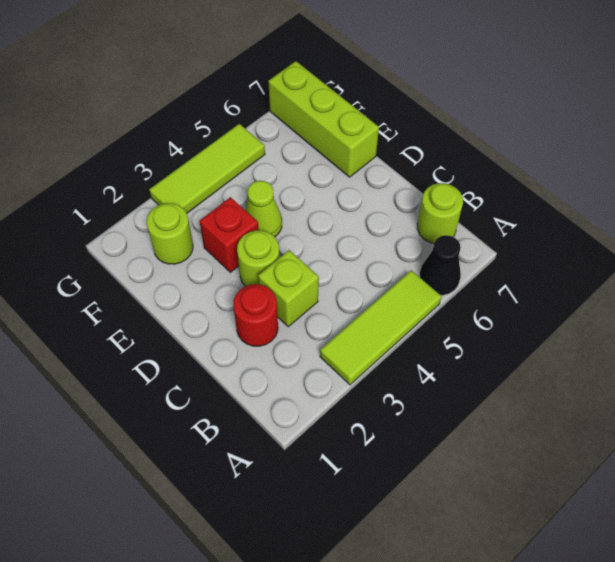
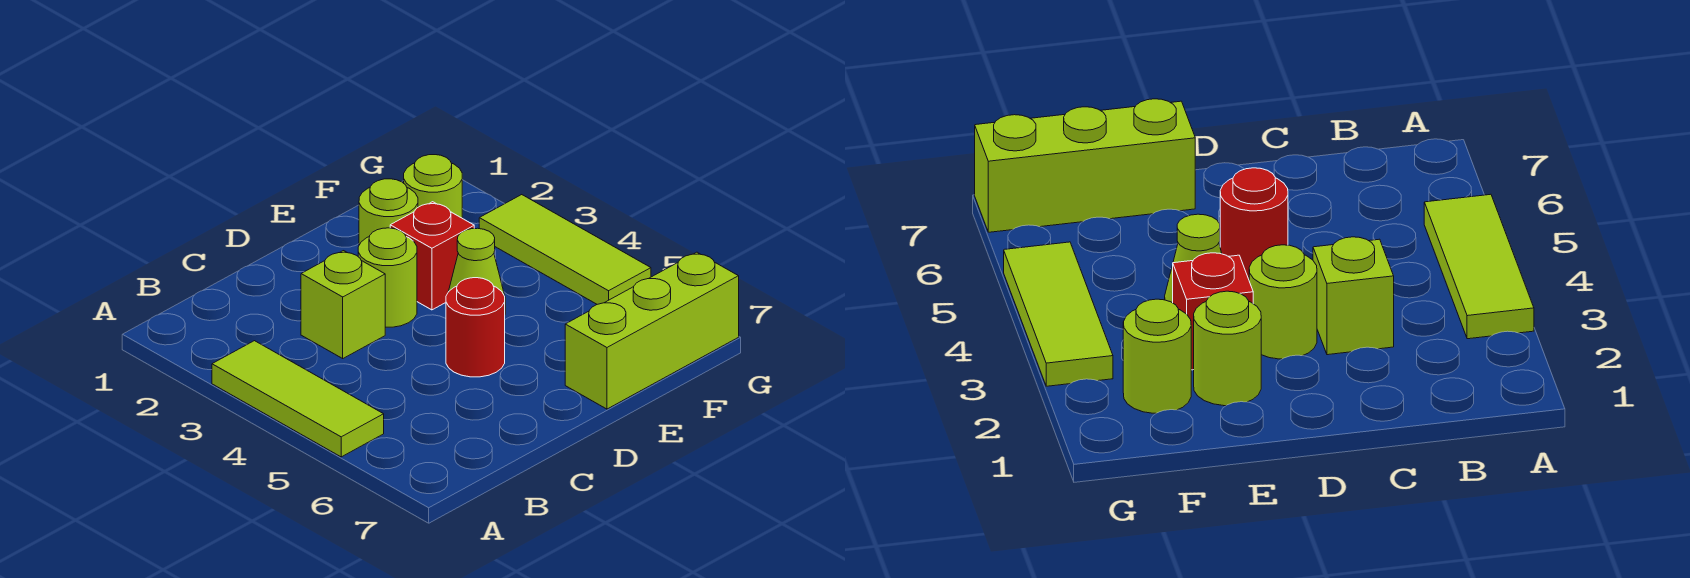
black 1x1 cone [420,235,461,295] -> none
lime 1x1 round brick [417,183,463,243] -> lime 1x1 round brick moved to [359,179,418,245]
red 1x1 round brick [233,284,278,346] -> red 1x1 round brick moved to [446,278,505,377]

